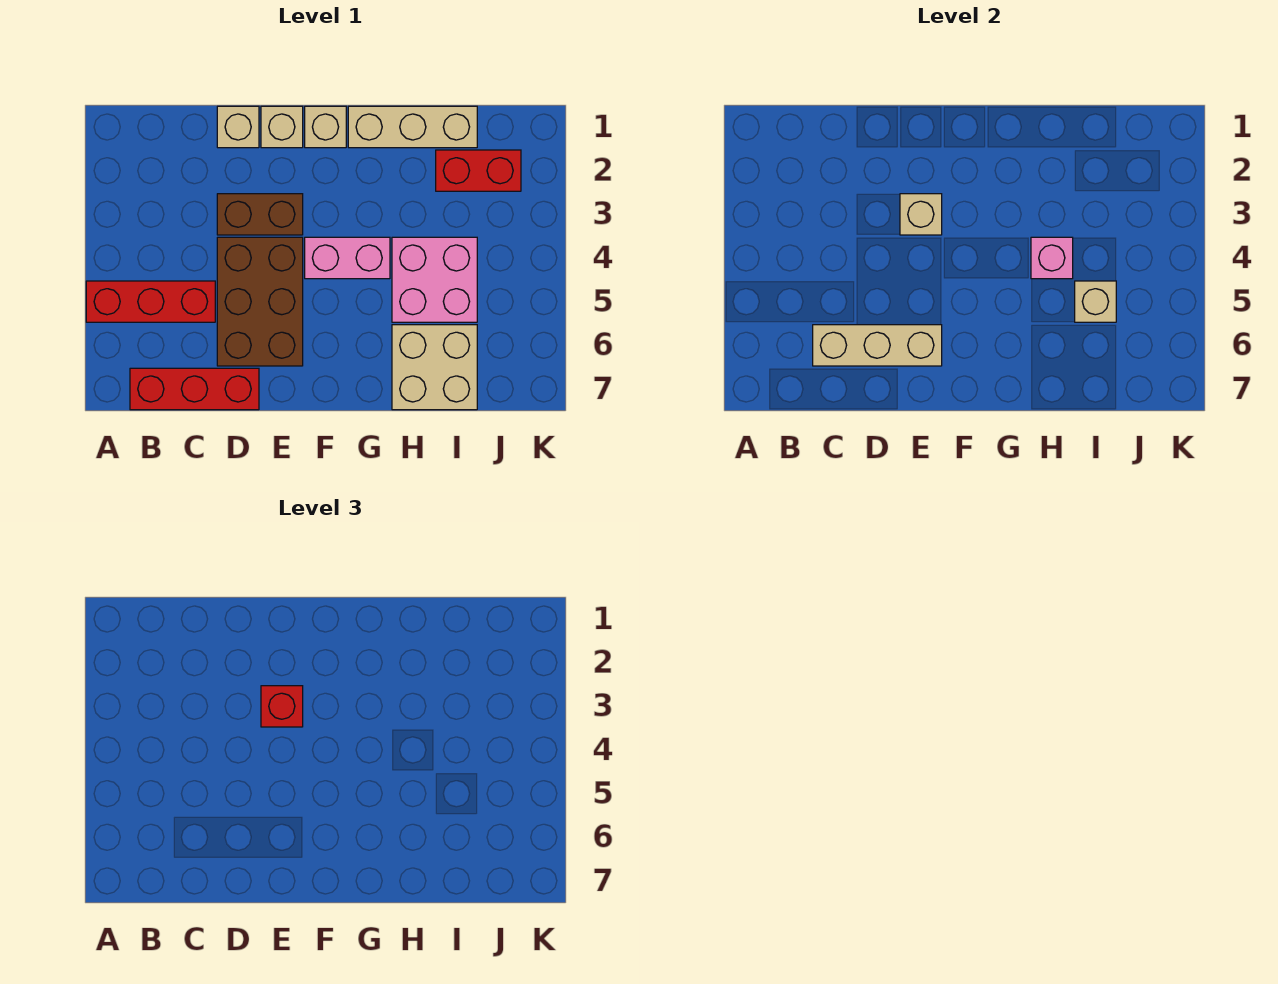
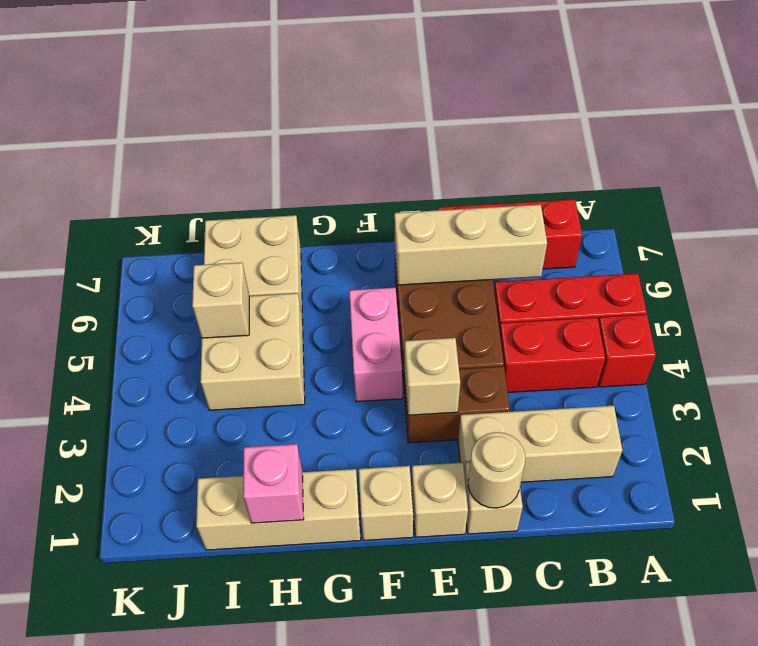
none -> tan 1x3 brick [458,406,622,482]
none -> tan 1x1 round brick [468,432,525,508]
red 1x1 brick [261,686,303,727] -> red 1x1 brick moved to [598,314,656,387]
pink 1x2 brick [305,237,390,279] -> pink 1x2 brick turned to [349,288,402,402]
pink 2x2 brick [392,237,477,322] -> tan 2x2 brick [200,293,305,410]
pink 1x1 brick [1031,237,1073,279] -> pink 1x1 brick moved to [243,444,304,523]
red 1x2 brick [436,150,521,191] -> red 1x2 brick moved to [500,317,605,392]

